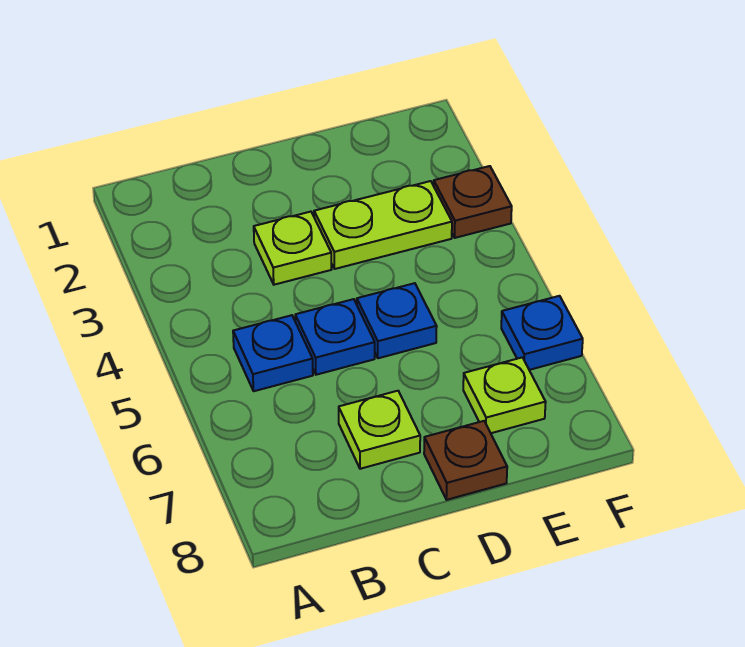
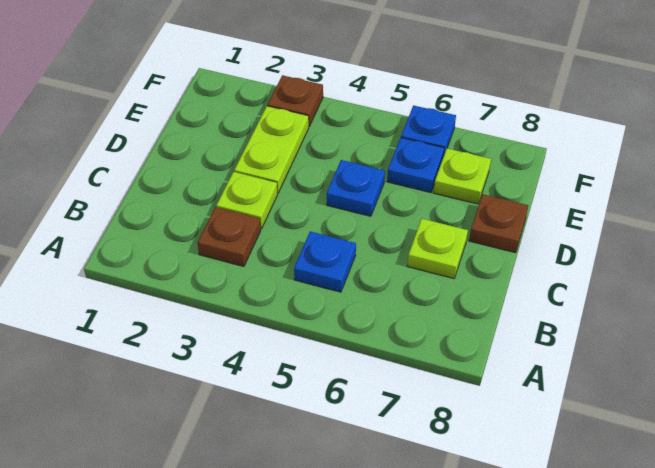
none -> brown 1x1 plate [198,207,261,266]
blue 1x1 plate [295,299,375,375] -> blue 1x1 plate moved to [387,138,444,192]

